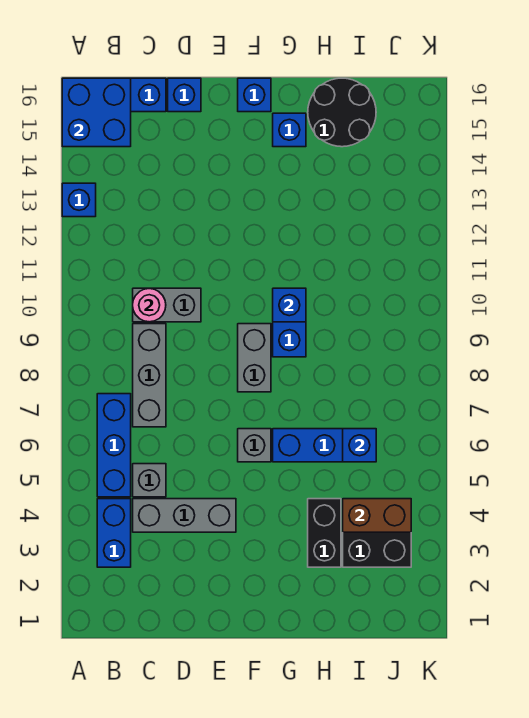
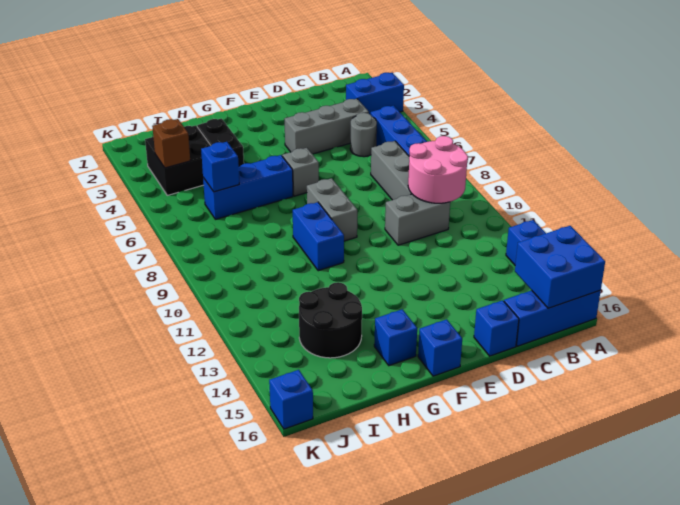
blue 1x2 brick [97,499,131,567] -> blue 1x2 brick turned to [346,73,404,115]
grey 1x1 brick [133,464,166,497] -> grey 1x1 round brick [350,113,377,157]
pink 1x1 round brick [133,288,166,322] -> pink 2x2 round brick [408,136,468,203]
blue 1x1 brick [273,288,306,322] -> blue 1x1 brick moved to [269,370,313,429]
black 2x2 round brick [308,78,376,147] -> black 2x2 round brick moved to [299,282,362,358]
brown 1x2 brick [343,499,411,532] -> brown 1x1 brick [152,119,190,168]

